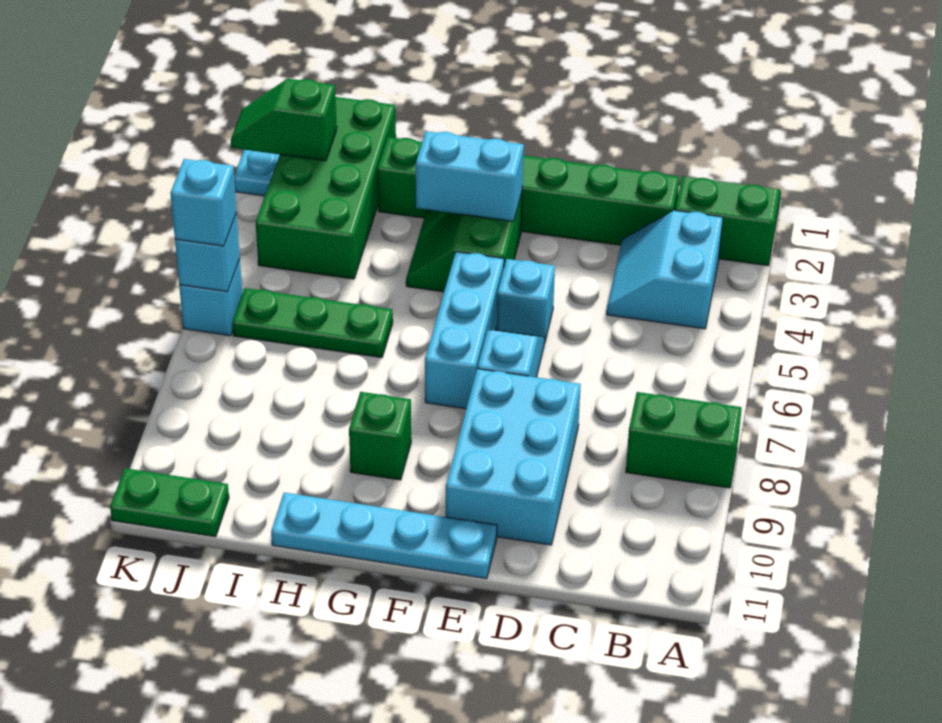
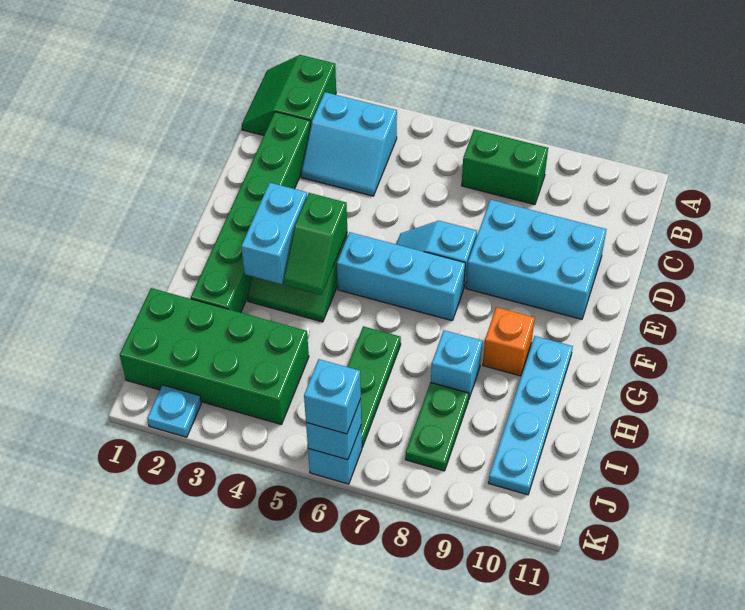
green 1x2 brick [626,392,742,488] -> green 1x2 brick turned to [462,129,548,205]
cyan 1x1 brick [497,259,555,341] -> cyan 1x1 brick moved to [431,330,482,398]
cyan 1x4 plate [271,493,497,579] -> cyan 1x4 plate moved to [488,336,573,495]
green 1x1 brick [349,392,411,480] -> orange 1x1 brick [483,307,535,376]
green 1x2 slope [231,79,337,161] -> green 1x2 slope moved to [283,193,347,295]
green 1x2 plate [110,468,229,537] -> green 1x2 plate moved to [405,382,469,471]

